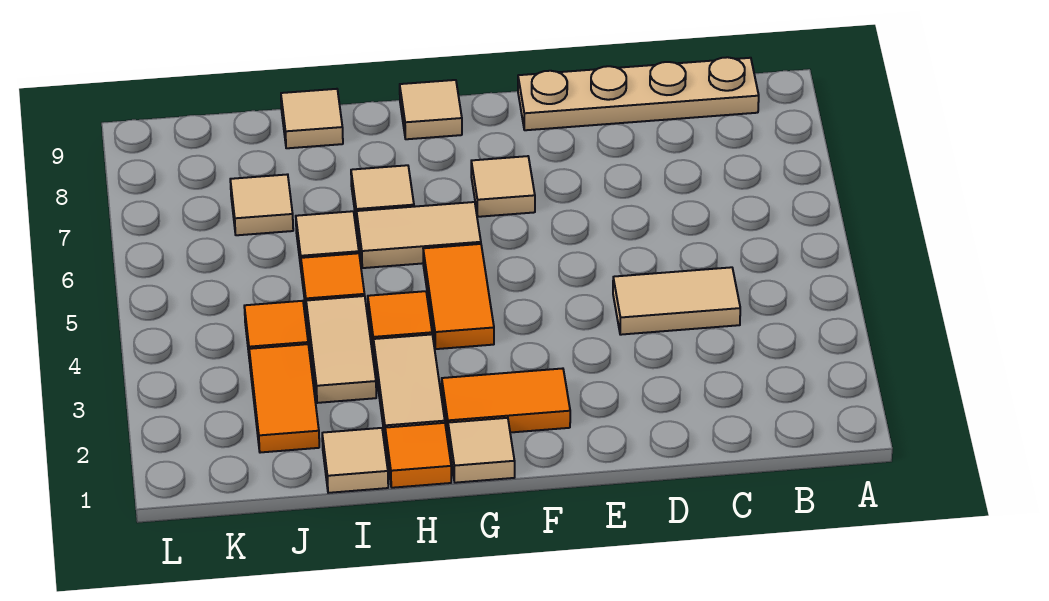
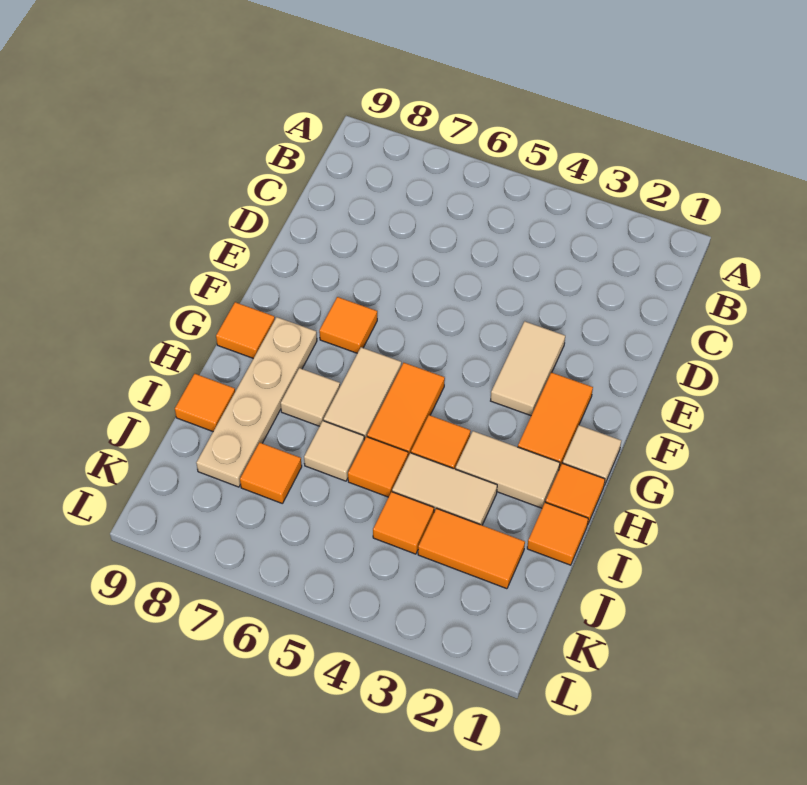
tan 1x4 plate [518,57,759,130] -> tan 1x4 plate moved to [196,317,317,487]
tan 1x2 tile [613,267,740,335] -> tan 1x2 tile moved to [491,321,565,416]
tan 1x1 tile [471,156,535,217] -> orange 1x1 tile [319,297,377,353]
orange 1x2 tile [423,244,494,349] -> orange 1x2 tile turned to [367,363,445,456]
tan 1x1 tile [400,80,462,139] -> orange 1x1 tile [216,302,275,358]
tan 1x1 tile [322,428,388,493] -> orange 1x1 tile [527,502,588,565]
tan 1x1 tile [281,89,343,148] -> orange 1x1 tile [175,374,235,431]
tan 1x1 tile [230,174,293,235] -> orange 1x1 tile [240,442,302,504]

